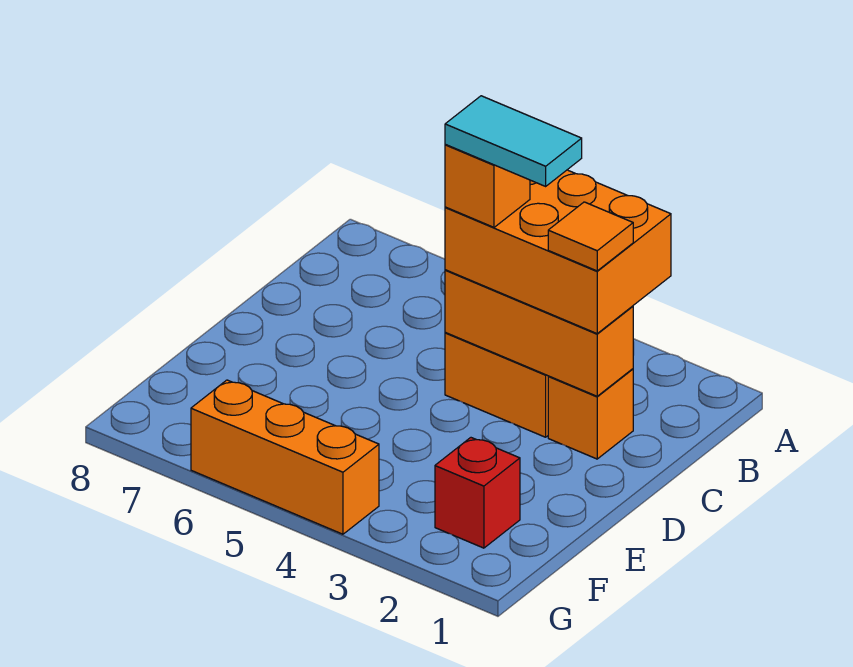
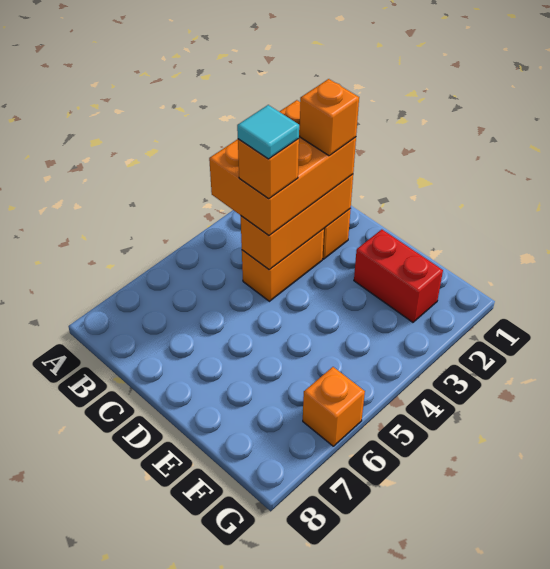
orange 1x1 tile [548,202,633,271] -> orange 1x1 brick [300,79,359,156]
cyan 1x2 tile [445,96,582,186] -> cyan 1x1 tile [237,105,299,159]
red 1x1 brick [435,438,520,548] -> red 1x2 brick [354,229,443,322]
orange 1x3 brick [191,380,379,534] -> orange 1x1 brick [303,367,365,446]

